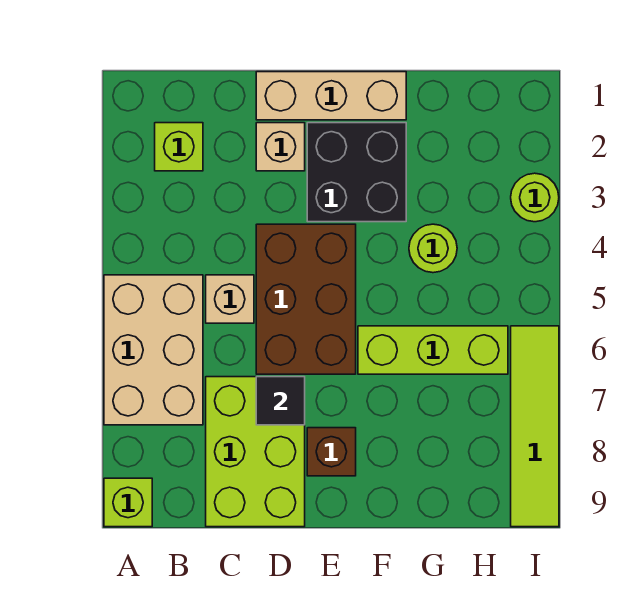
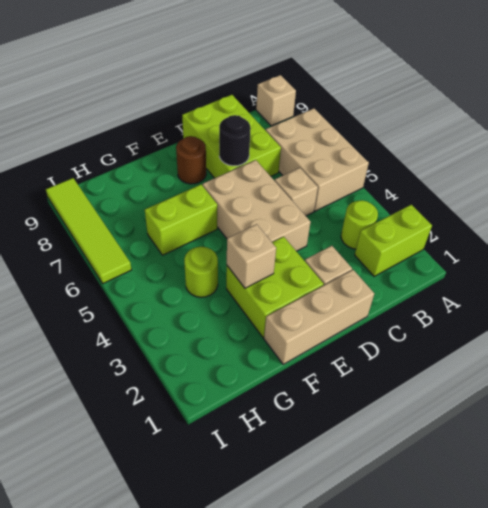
lime 1x1 brick [104,478,152,527] -> tan 1x1 brick [256,75,296,126]
lime 1x1 brick [155,123,203,171] -> lime 1x2 brick [355,205,432,276]
brown 2x3 brick [256,224,356,374] -> tan 2x3 brick [203,160,311,251]
black 1x1 tile [256,377,305,425] -> black 1x1 round brick [219,115,251,166]
black 2x2 brick [307,123,406,222] -> lime 2x2 brick [226,237,324,337]
brown 1x1 brick [307,428,356,476] -> brown 1x1 round brick [176,136,206,184]
none -> tan 1x1 brick [227,224,276,288]
lime 1x3 brick [358,326,508,374] -> lime 1x2 brick [145,184,217,255]
lime 1x1 round brick [511,173,559,222] -> lime 1x1 round brick moved to [341,200,378,249]

